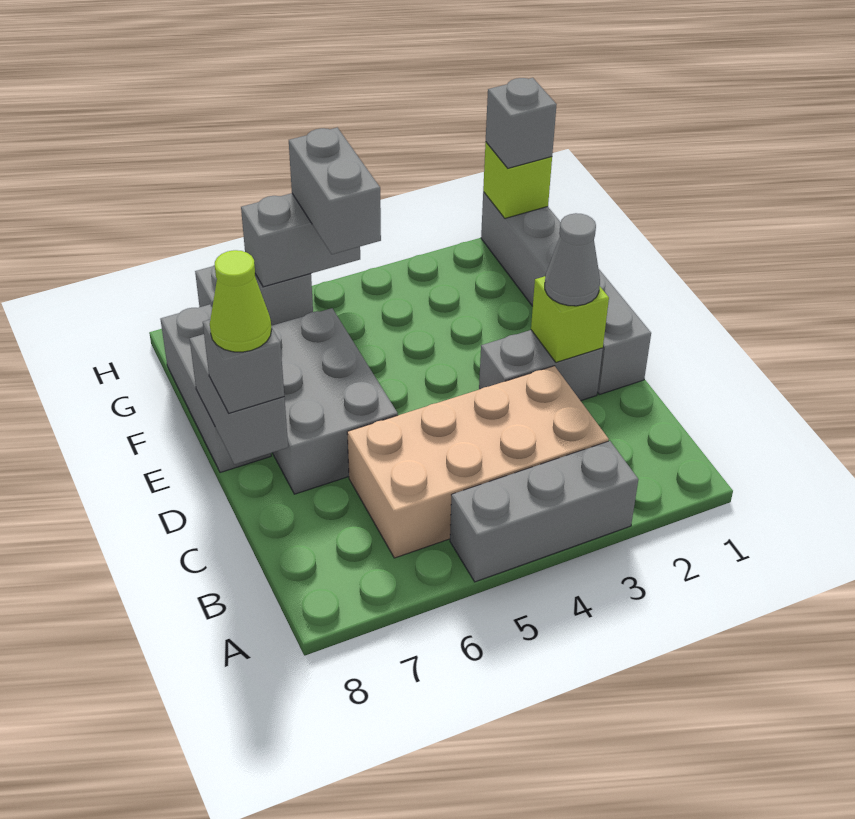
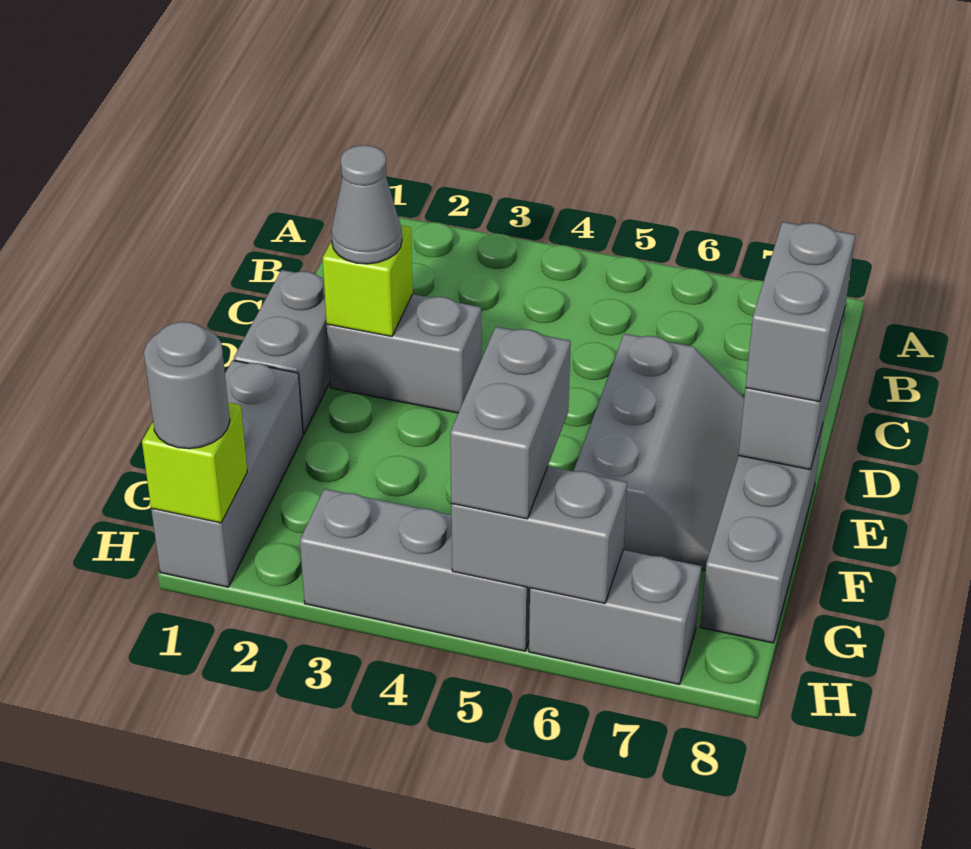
grey 1x3 brick [450,441,638,582] -> grey 1x3 brick moved to [300,489,530,651]
tan 2x4 brick [347,366,609,558] -> none
grey 2x3 brick [271,308,398,494] -> grey 2x3 slope [574,334,744,570]
grey 1x1 brick [203,319,284,413] -> grey 1x2 brick [745,222,855,402]
lime 1x1 cone [210,250,272,352] -> none
grey 1x1 brick [486,78,557,168] -> grey 1x1 round brick [144,322,230,449]

